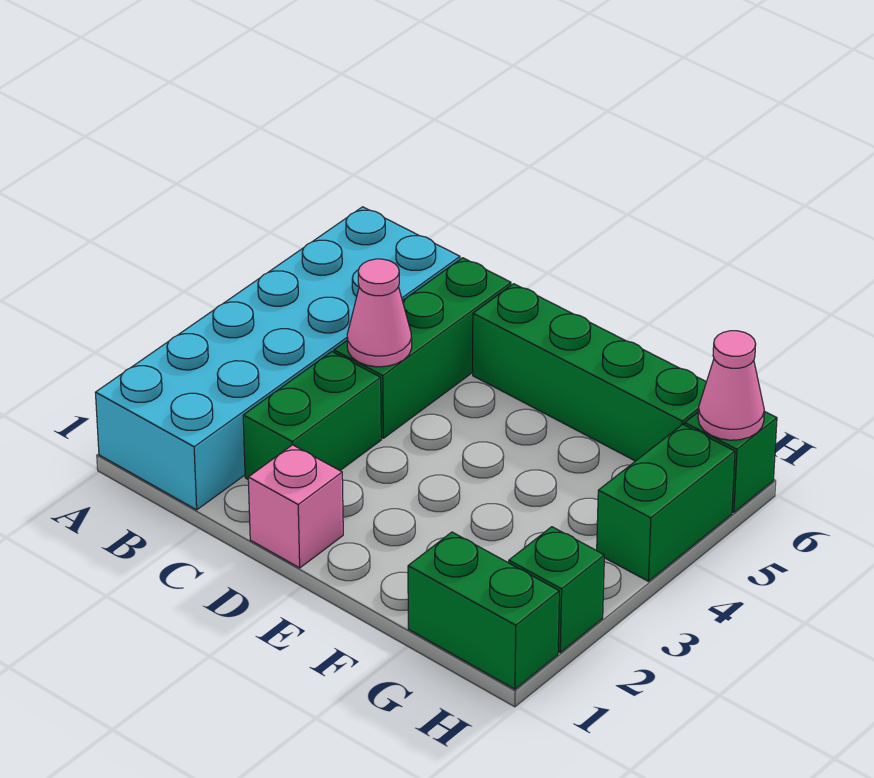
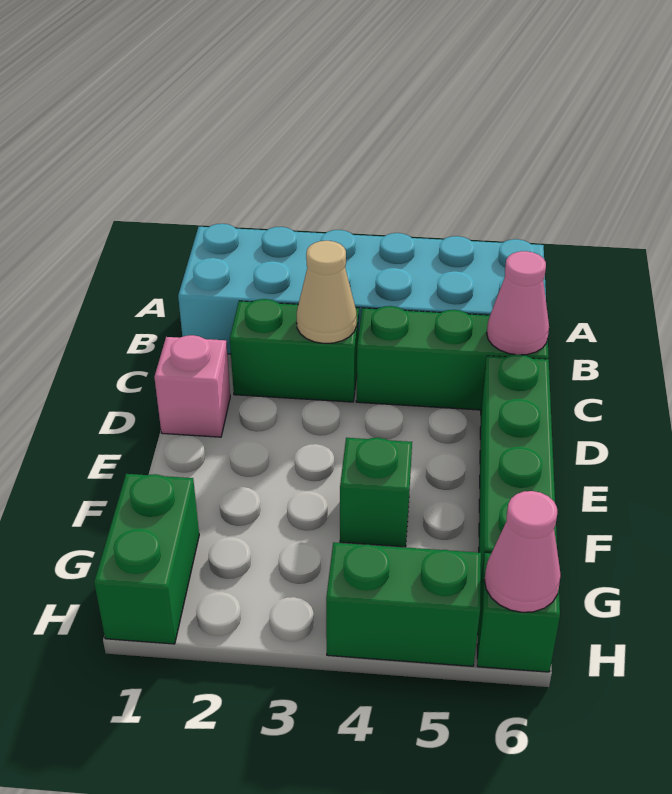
none -> tan 1x1 cone [297,241,357,343]
pink 1x1 cone [347,259,412,367] -> pink 1x1 cone moved to [487,251,549,355]
green 1x1 brick [509,527,604,653] -> green 1x1 brick moved to [340,438,412,547]

